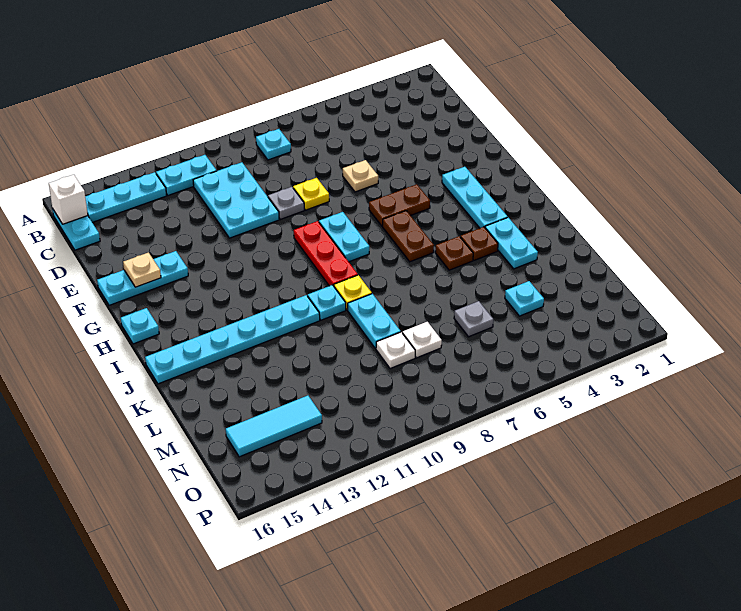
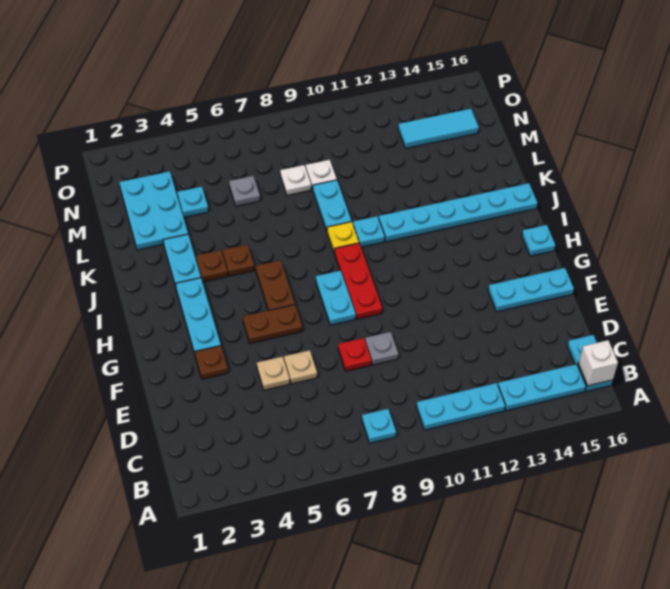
cyan 1x2 plate [156,155,217,195] -> cyan 1x3 plate [416,383,506,430]
cyan 2x3 plate [193,162,279,238] -> cyan 2x3 plate moved to [119,171,188,250]
yellow 1x1 plate [293,178,329,210] -> red 1x1 plate [338,338,372,371]
none -> brown 1x1 plate [195,346,228,379]
tan 1x1 plate [123,253,161,287] -> tan 1x1 plate moved to [257,357,290,390]

